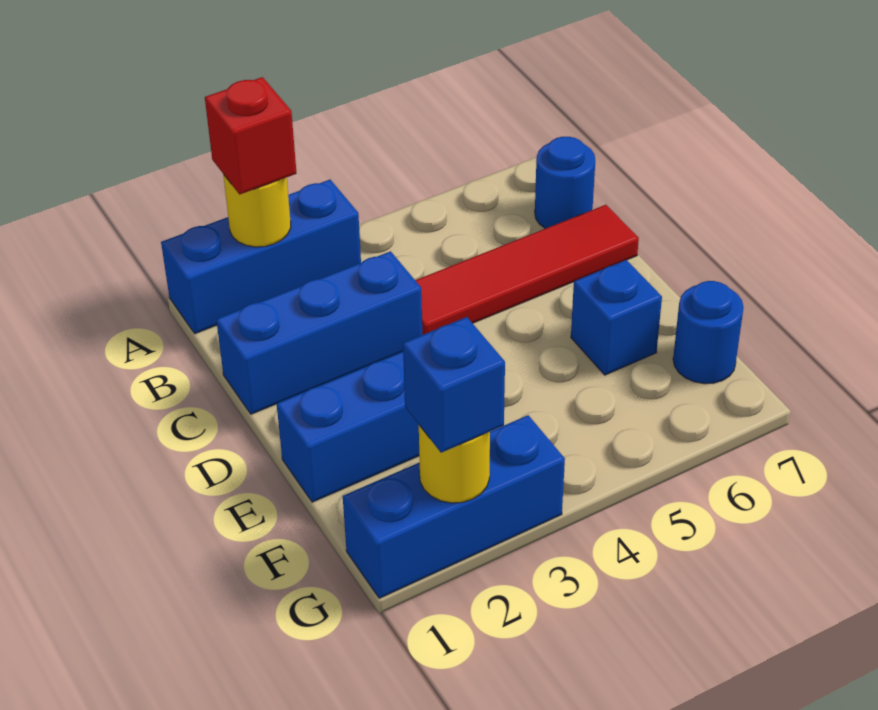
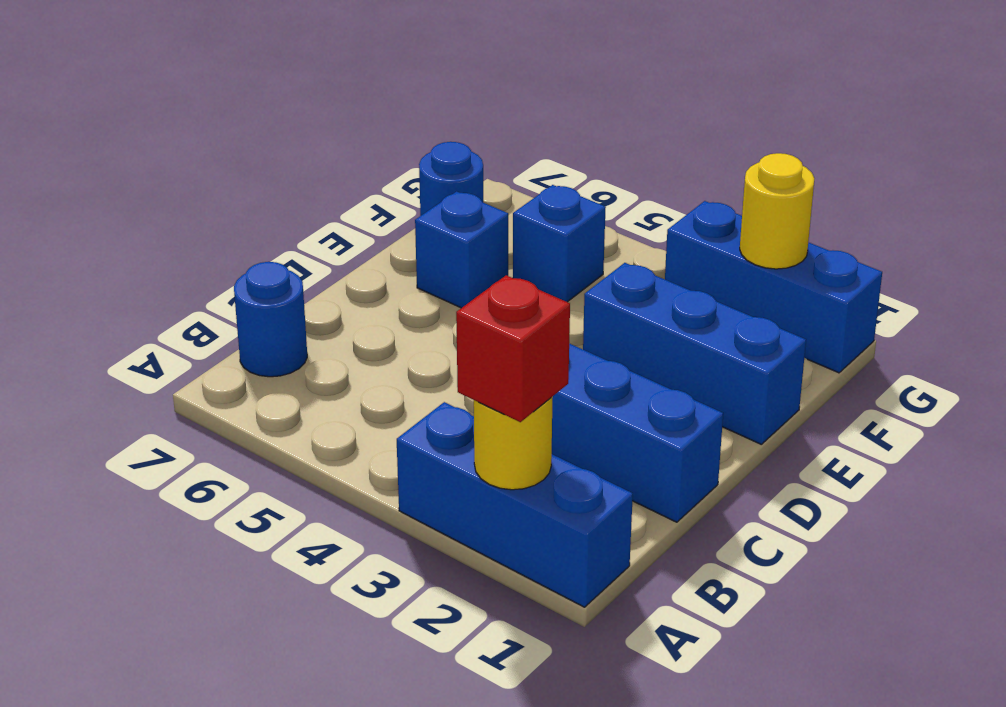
red 1x4 tile [415,205,639,335] -> none
blue 1x1 brick [403,317,505,453] -> blue 1x1 brick moved to [513,185,606,302]

